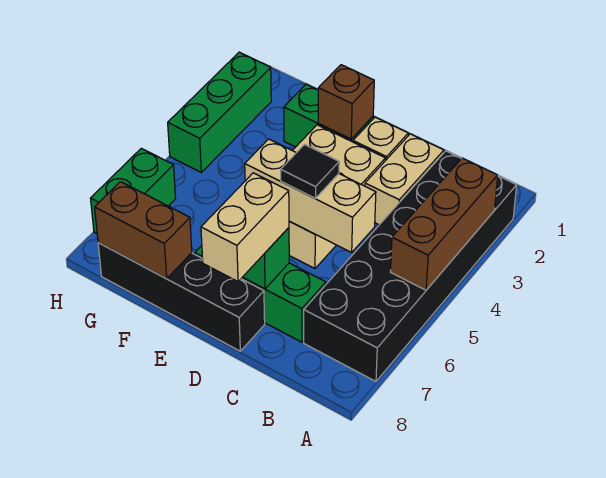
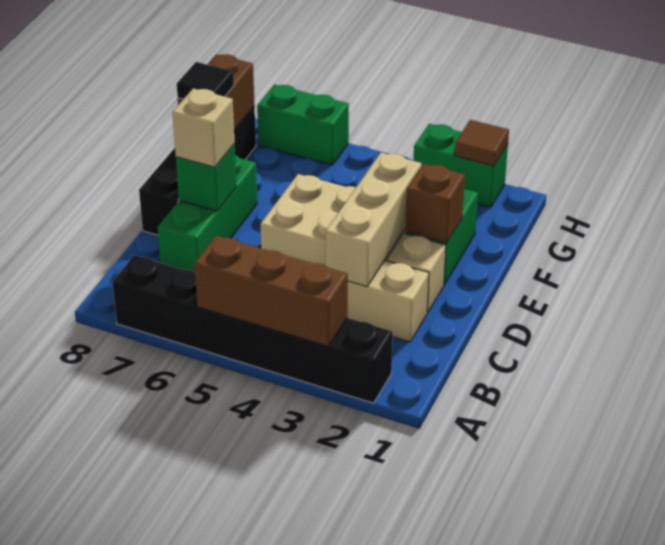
black 2x6 brick [304,151,517,381] -> black 1x6 brick [112,255,393,403]
tan 1x3 brick [245,139,376,252] -> tan 1x3 brick moved to [326,153,421,286]
black 1x1 tile [281,145,339,198] -> black 1x1 tile moved to [177,62,234,99]
tan 1x2 brick [201,173,289,282] -> tan 1x1 brick [173,89,235,167]
green 1x3 brick [168,52,271,172] -> green 1x2 brick [413,124,508,207]
none -> brown 1x1 tile [455,120,509,166]

